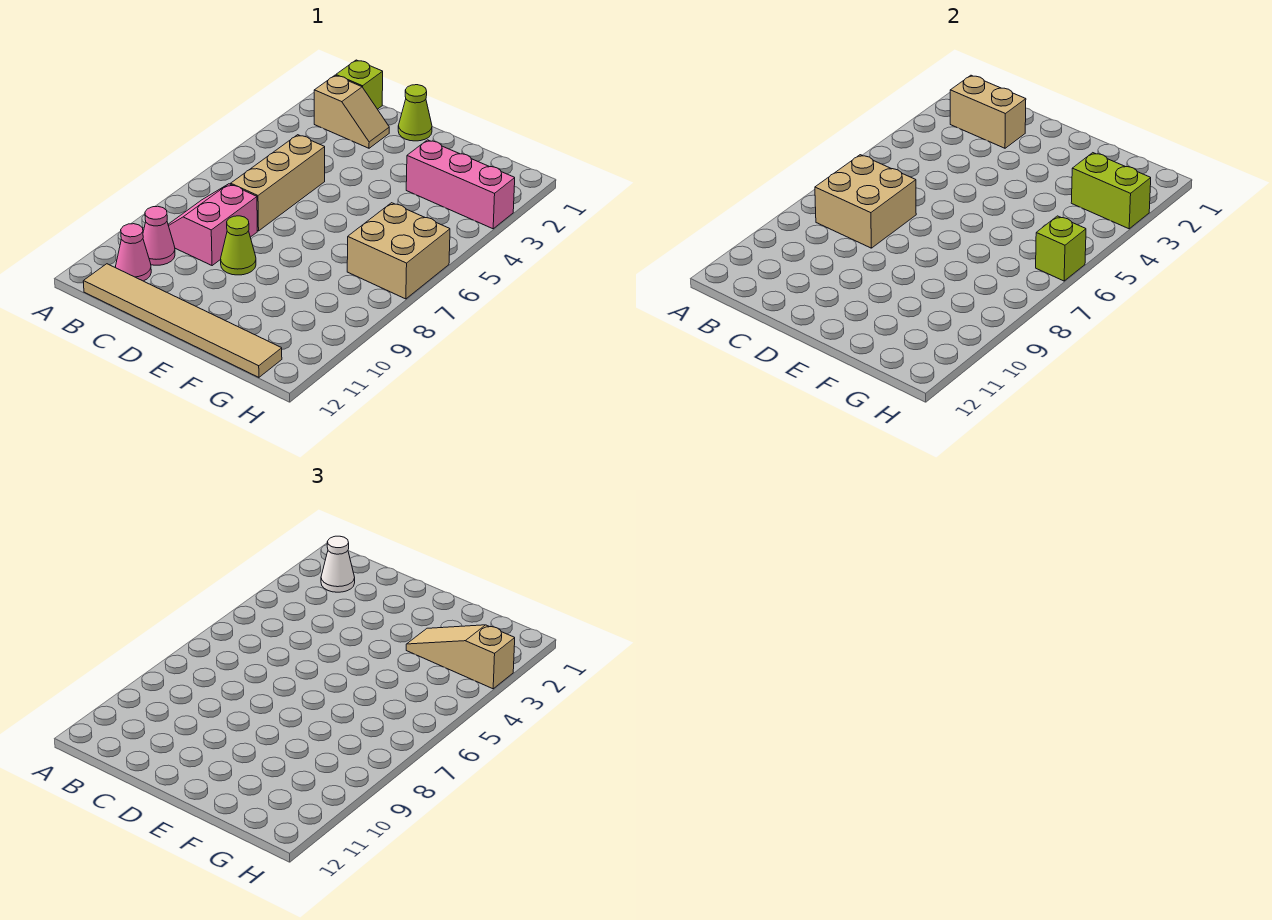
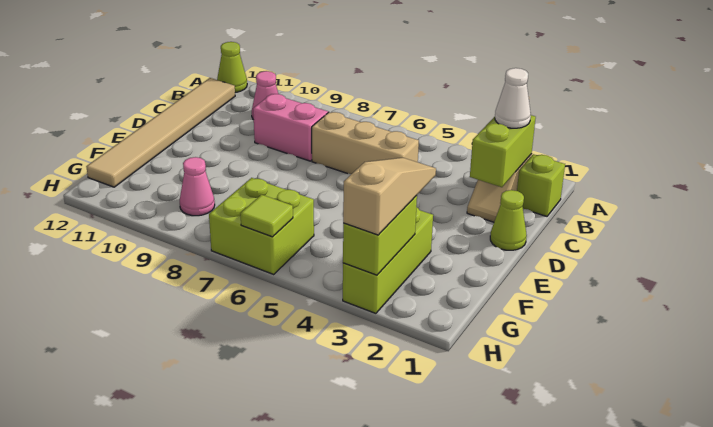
tan 1x2 brick [950,75,1026,148] -> lime 1x2 brick [470,115,536,187]
tan 2x2 brick [815,155,916,248] -> none
pink 1x1 cone [116,224,151,281] -> pink 1x1 cone moved to [180,157,215,216]
lime 1x1 cone [221,216,256,275] -> lime 1x1 cone moved to [217,42,247,92]
pink 1x3 brick [406,140,515,229] -> lime 1x3 brick [343,207,433,313]
tan 2x2 brick [347,203,450,299] -> lime 2x2 brick [209,178,314,274]
lime 1x1 brick [1036,216,1086,281] -> lime 1x1 tile [240,195,293,237]

